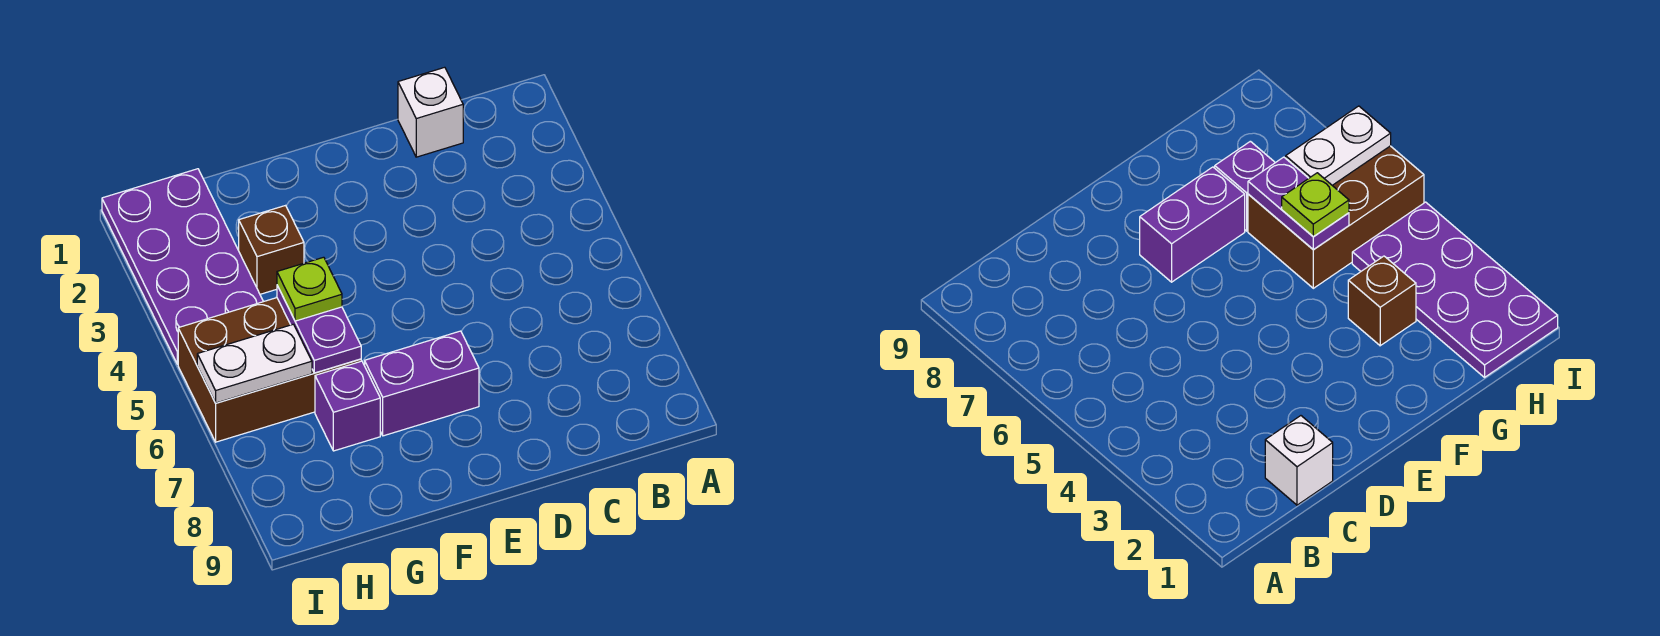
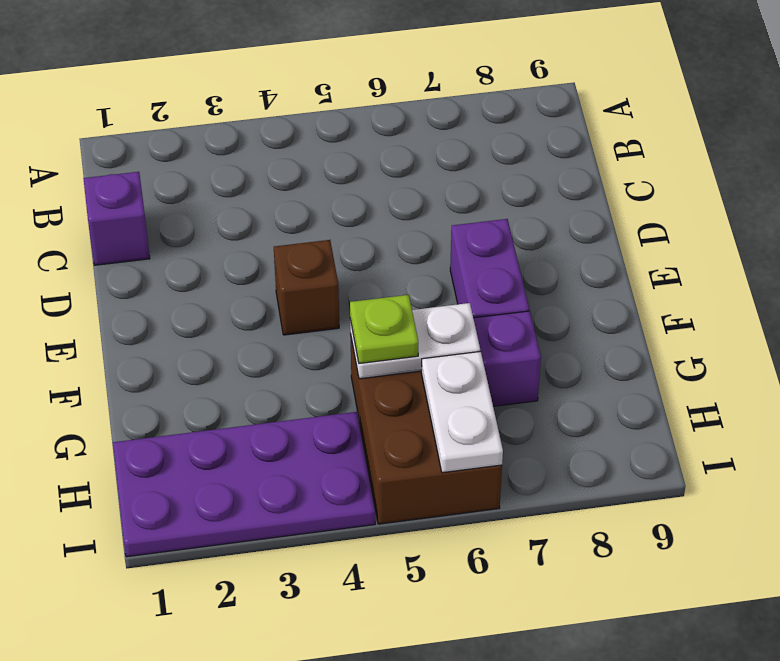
white 1x1 brick [398,67,463,157] -> purple 1x1 brick [83,172,150,265]
brown 1x1 brick [239,205,304,294] -> brown 1x1 brick moved to [274,240,339,335]
purple 1x2 plate [277,286,361,373] -> white 1x2 plate [350,303,480,379]

